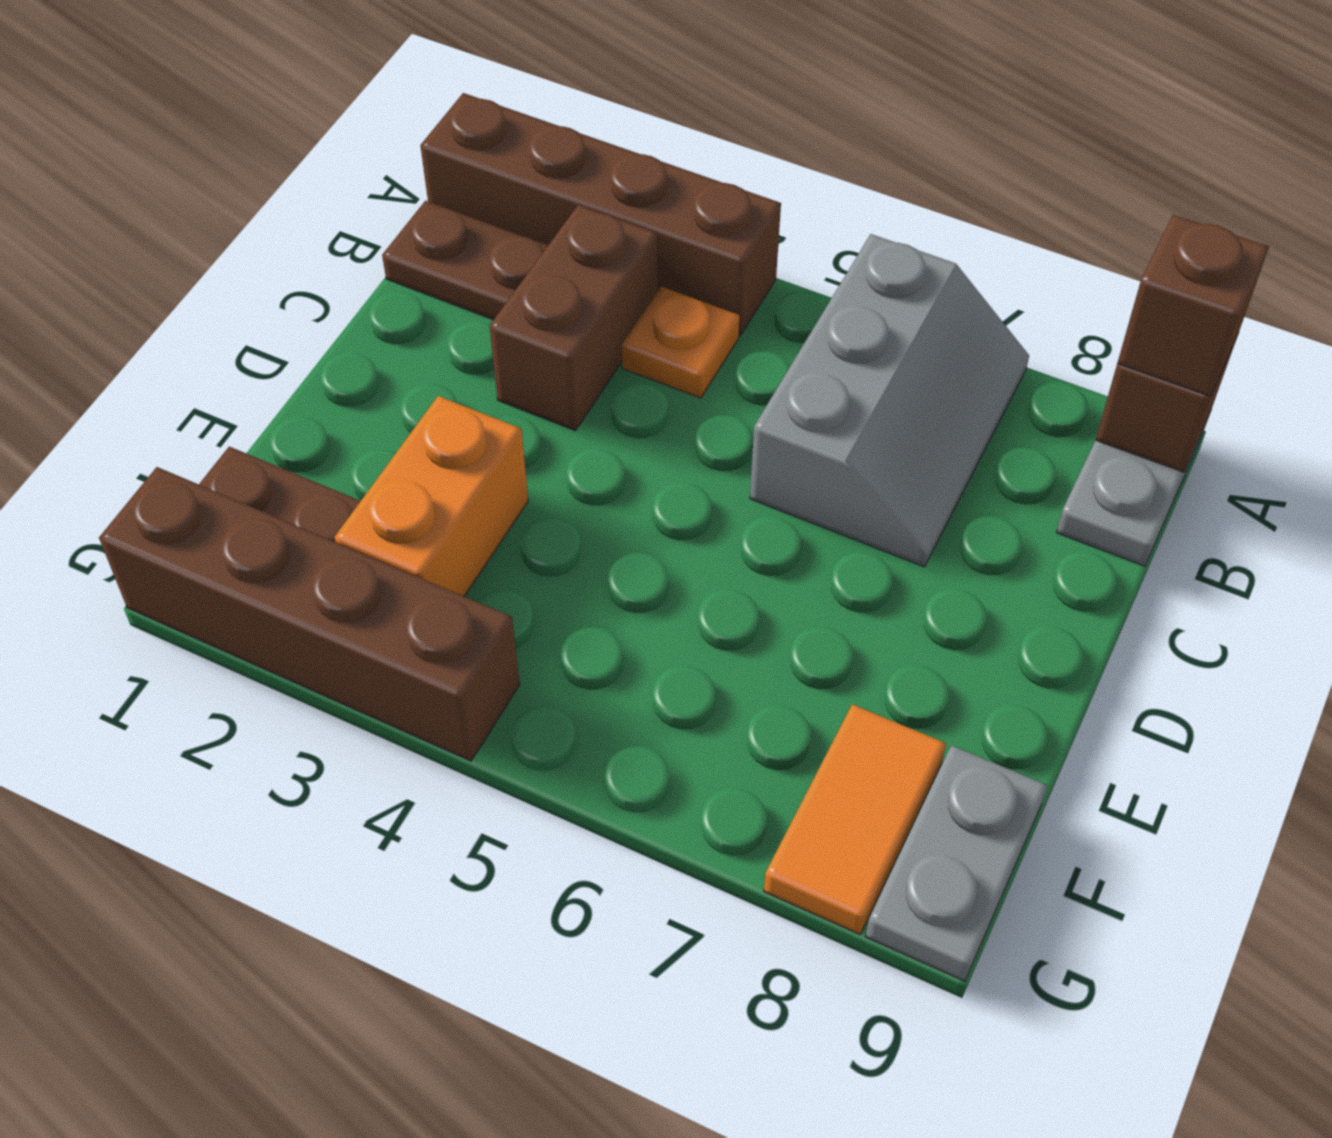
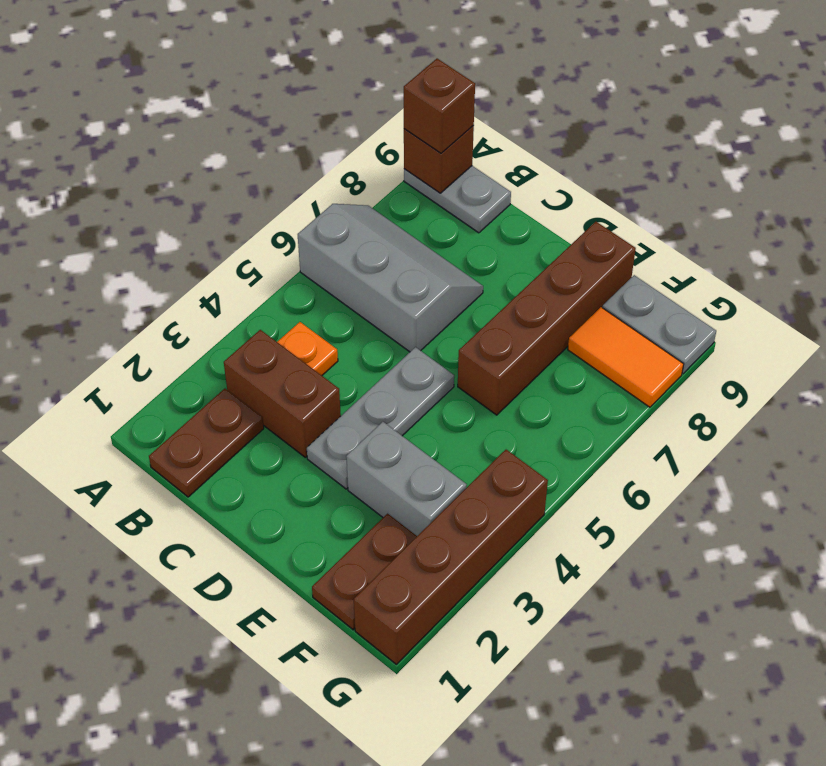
brown 1x4 brick [420,93,781,336] -> brown 1x4 brick moved to [458,222,636,415]
none -> grey 1x3 plate [307,347,454,489]
orange 1x2 brick [335,396,528,596] -> grey 1x2 brick [346,422,467,536]

